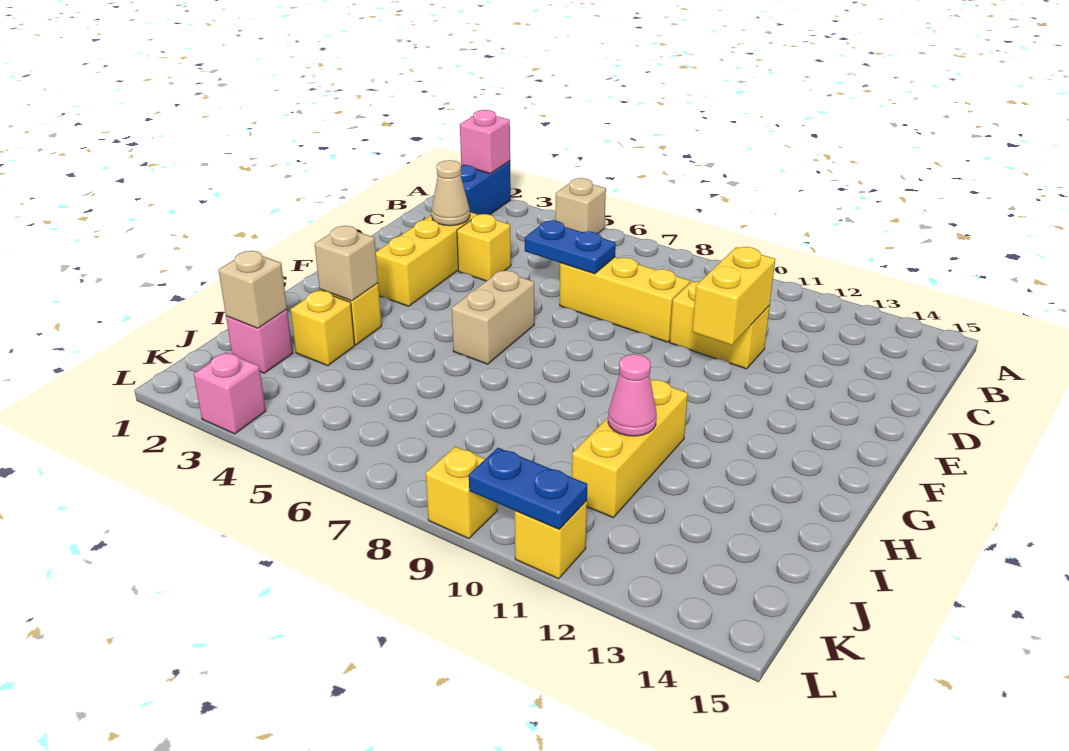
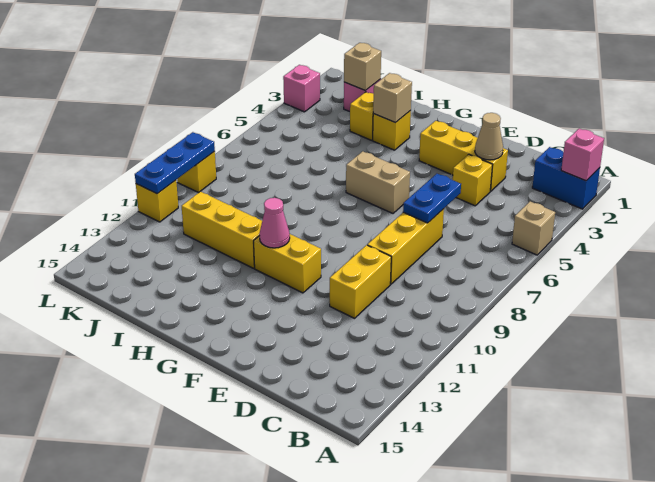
yellow 1x2 brick [692,247,775,345] -> yellow 1x2 brick moved to [254,234,321,293]
pink 1x1 cone [608,354,656,436] -> pink 1x1 cone moved to [259,198,290,248]
blue 1x2 plate [469,448,587,529] -> blue 1x3 plate [135,132,215,194]

